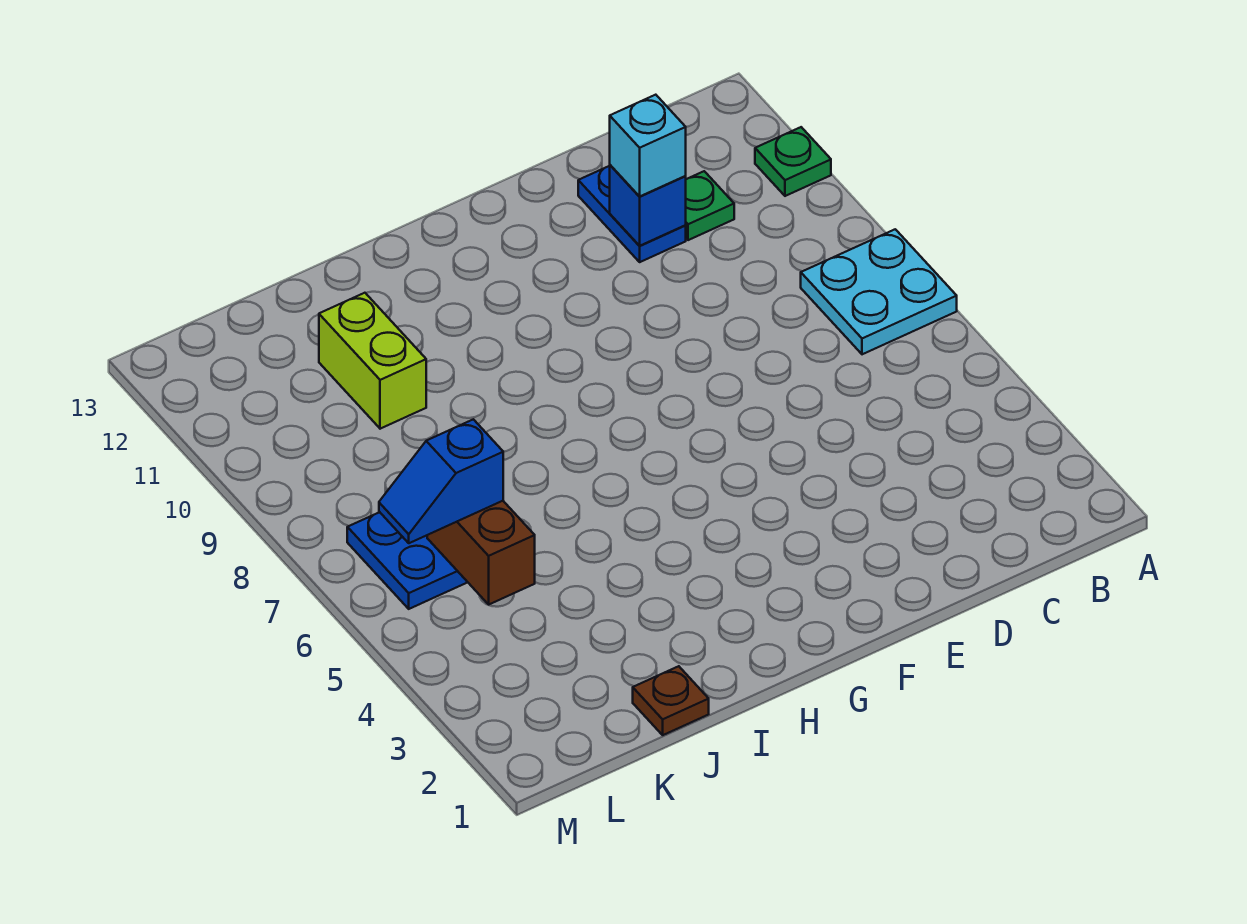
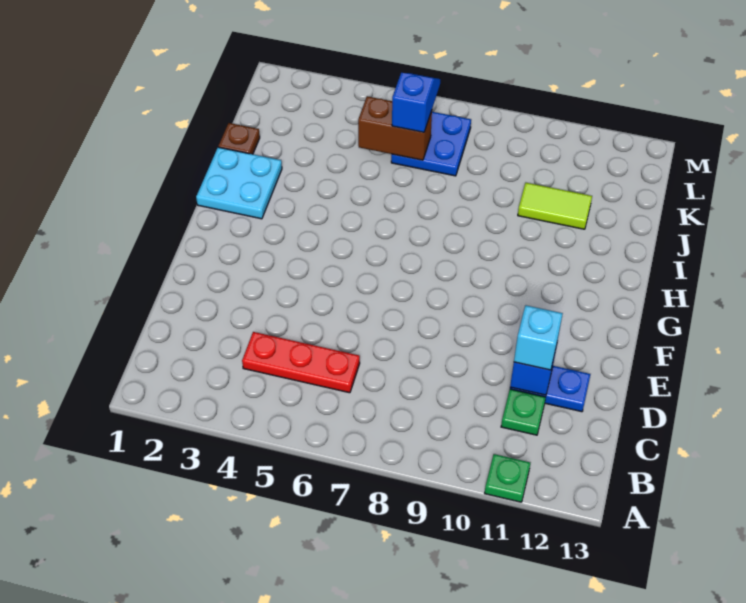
cyan 2x2 plate [801,229,957,354] -> cyan 2x2 plate moved to [196,147,282,219]
none -> red 1x3 plate [242,332,360,393]
lime 1x2 brick [319,293,426,429] -> lime 1x2 tile [518,183,592,229]

